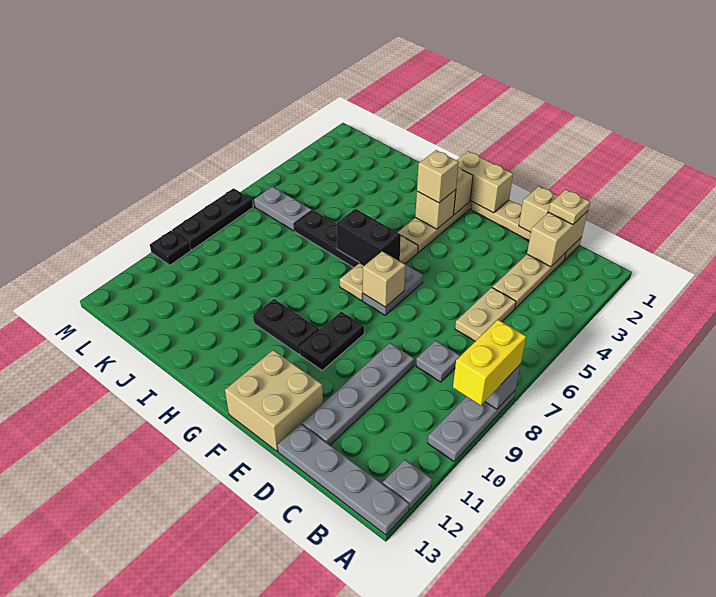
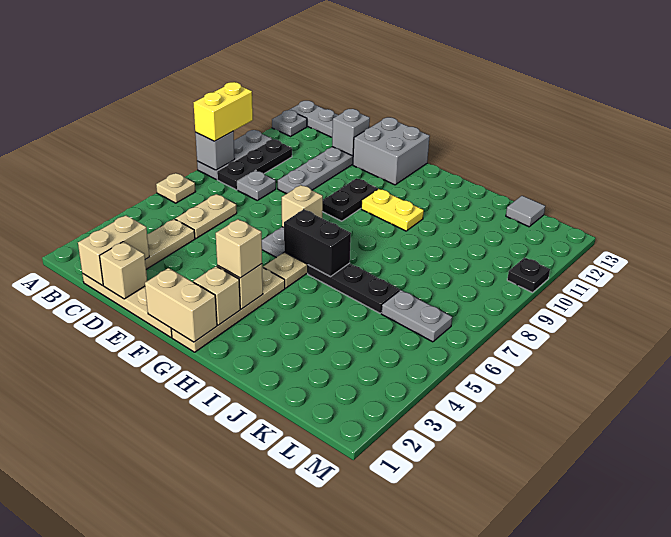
tan 1x1 plate [549,190,590,225] -> tan 1x1 plate moved to [156,173,195,203]
none -> grey 1x1 brick [332,109,370,156]
tan 2x2 brick [225,350,323,451] -> grey 2x2 brick [353,117,430,185]
black 1x2 plate [253,299,319,354] -> yellow 1x2 plate [361,189,424,231]
none -> grey 1x1 tile [506,196,545,227]
black 1x3 plate [172,188,253,250] -> black 1x3 plate moved to [217,139,292,190]

